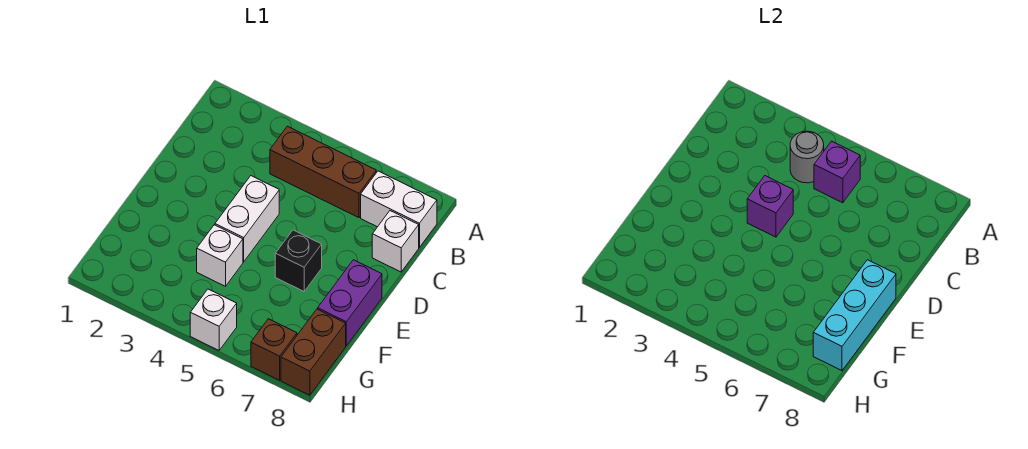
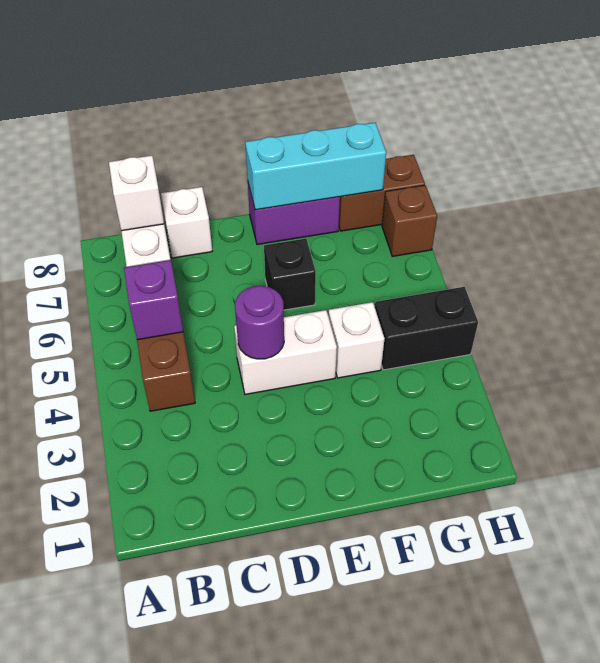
grey 1x1 round brick [790,131,824,183] -> none
purple 1x1 brick [747,176,793,237] -> purple 1x1 round brick [235,286,284,359]
none -> black 1x2 brick [375,287,478,370]
white 1x1 brick [190,289,237,350] -> white 1x1 brick moved to [109,156,164,231]

